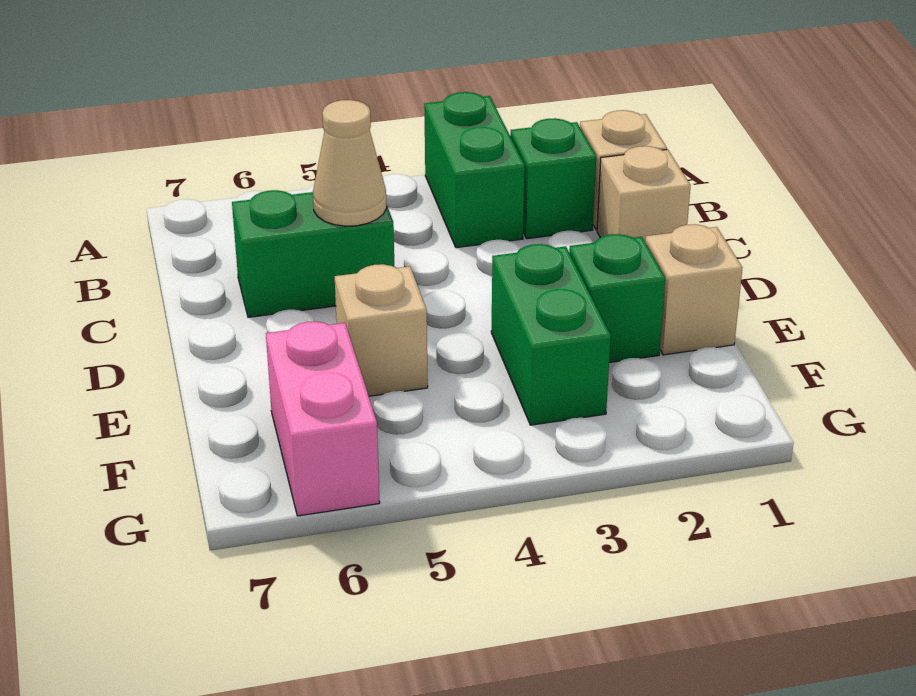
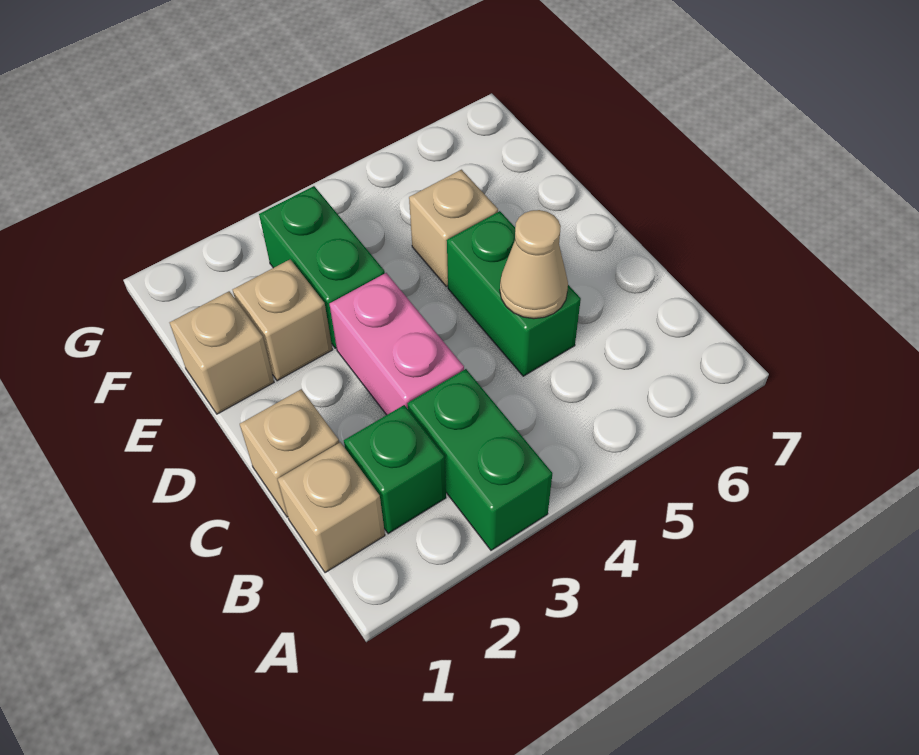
green 1x2 brick [232,190,394,317] -> green 1x2 brick turned to [447,211,581,376]
green 1x1 brick [569,234,665,363] -> tan 1x1 brick [233,259,333,381]
pink 1x2 brick [266,321,380,516] -> pink 1x2 brick moved to [329,273,464,415]

